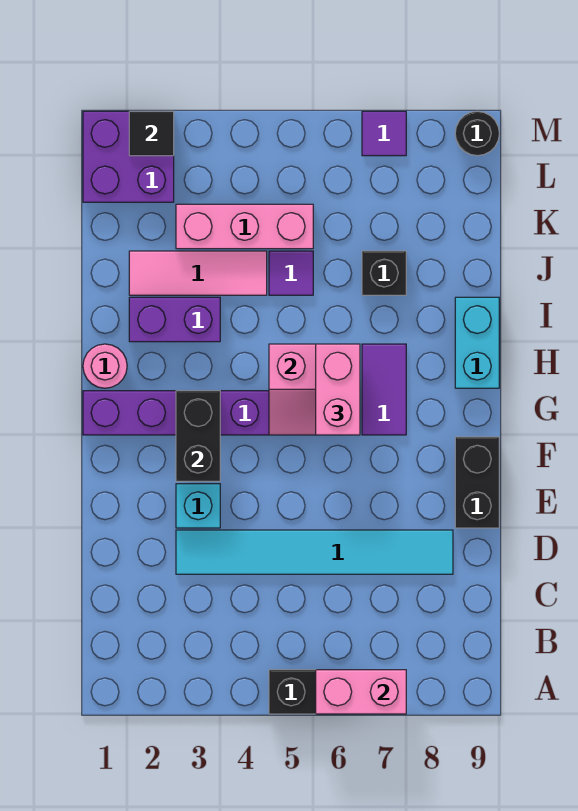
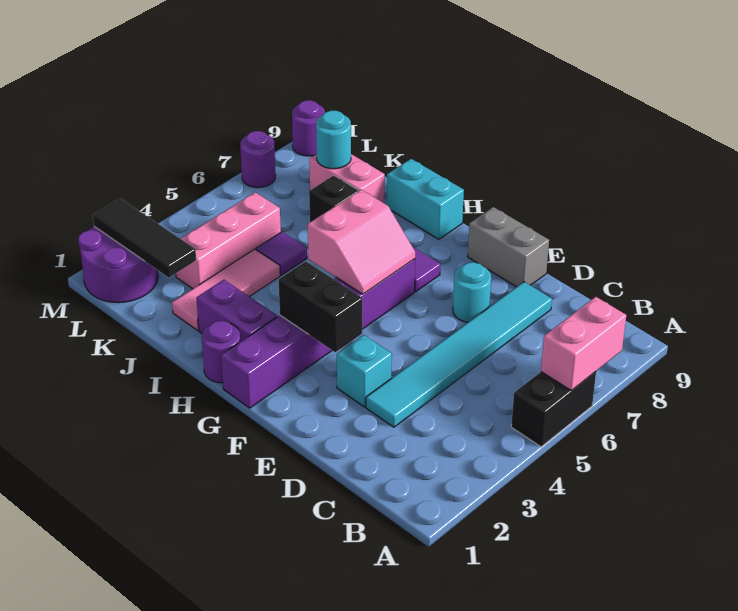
none -> cyan 1x1 round brick [453,262,491,322]
black 1x2 brick [455,437,499,528] -> grey 1x2 brick [468,207,549,287]
pink 1x2 brick [316,344,360,435] -> pink 1x2 brick moved to [309,154,385,203]
pink 1x1 round brick [83,344,127,388] -> purple 1x1 round brick [202,321,240,383]
purple 1x2 brick [129,297,220,342] -> purple 1x2 brick turned to [196,280,277,342]
none -> cyan 1x1 round brick [316,111,351,169]
purple 2x2 brick [83,111,174,202] -> purple 2x2 round brick [78,226,158,303]
black 1x1 tile [129,111,174,156] -> black 1x3 tile [93,198,196,277]
purple 1x1 tile [362,111,406,156] -> purple 1x1 round brick [240,131,276,188]
black 1x1 round brick [455,111,499,156] -> purple 1x1 round brick [292,100,325,156]

